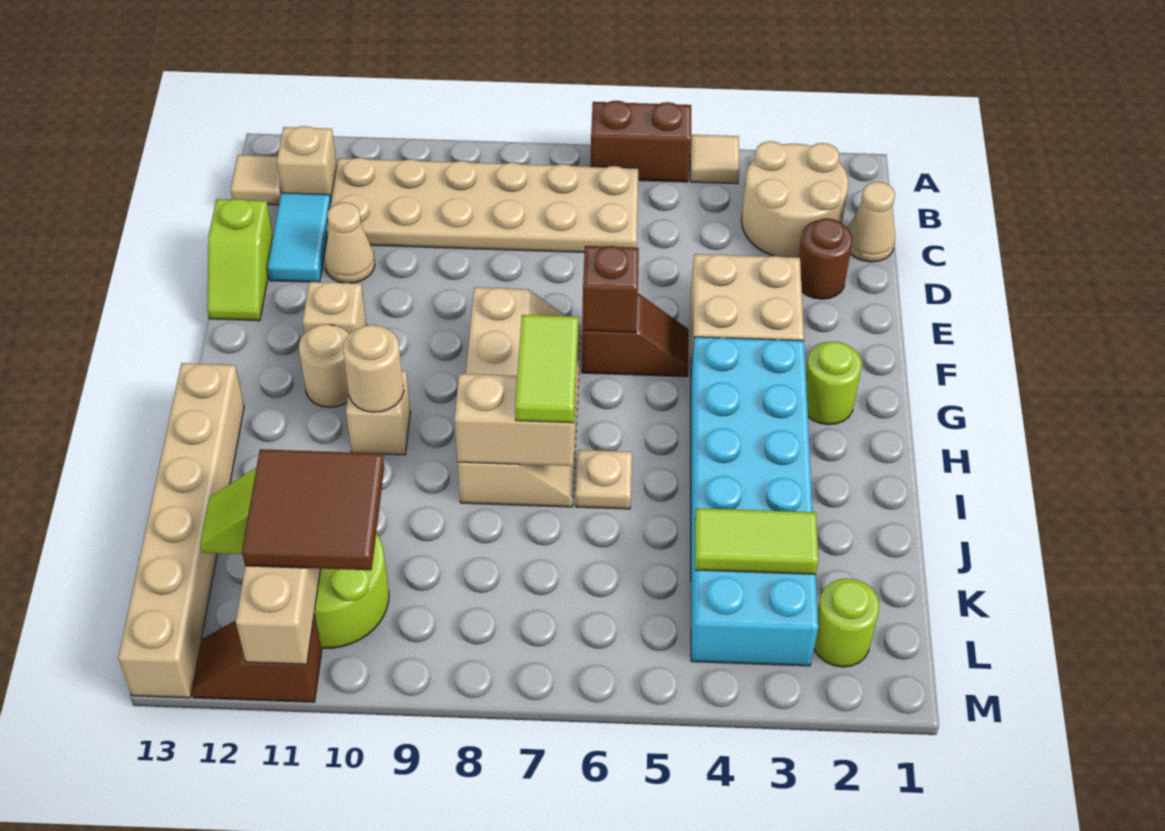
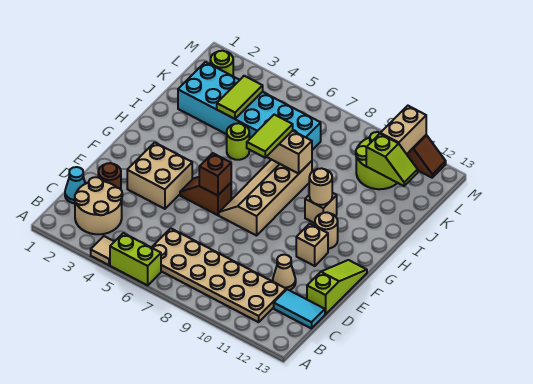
brown 1x2 brick [590,101,691,182] -> lime 1x2 brick [110,233,161,285]
tan 1x1 brick [277,126,337,200] -> none
tan 1x1 tile [231,155,282,205] -> none
tan 1x1 cone [848,182,895,262] -> cyan 1x1 cone [65,167,85,203]
cyan 1x2 tile [268,193,331,282] -> cyan 1x2 tile turned to [274,289,325,329]
lime 1x2 slope [208,199,273,321] -> lime 1x3 slope [307,260,367,314]
lime 1x1 round brick [806,341,862,425] -> lime 1x1 round brick moved to [227,123,249,160]
cyan 2x6 brick [691,337,818,666] -> cyan 2x6 brick turned to [178,62,321,150]
tan 1x6 brick [118,363,244,698] -> none
tan 1x1 plate [576,450,632,509] -> none
lime 1x2 tile [695,508,818,574] -> lime 1x2 tile turned to [217,76,263,119]
brown 2x2 tile [242,449,384,570] -> none

